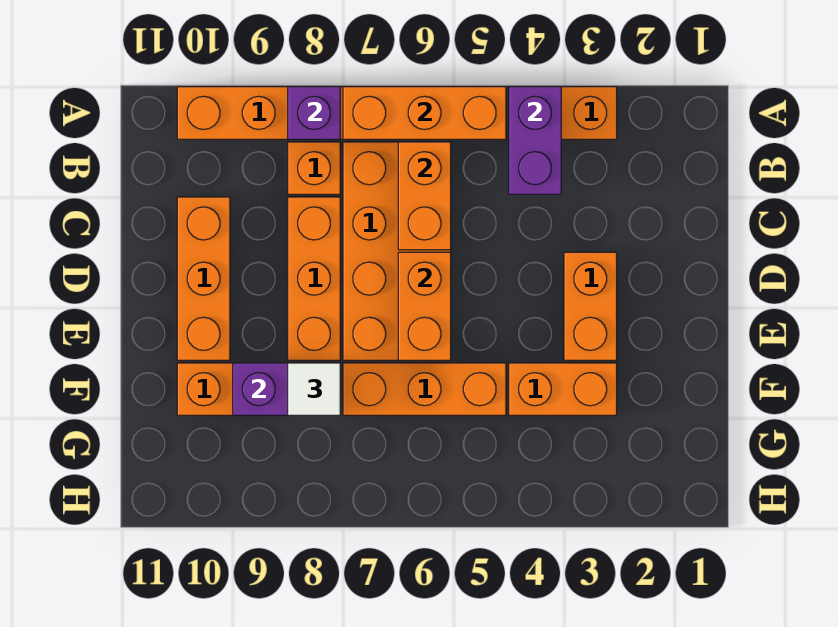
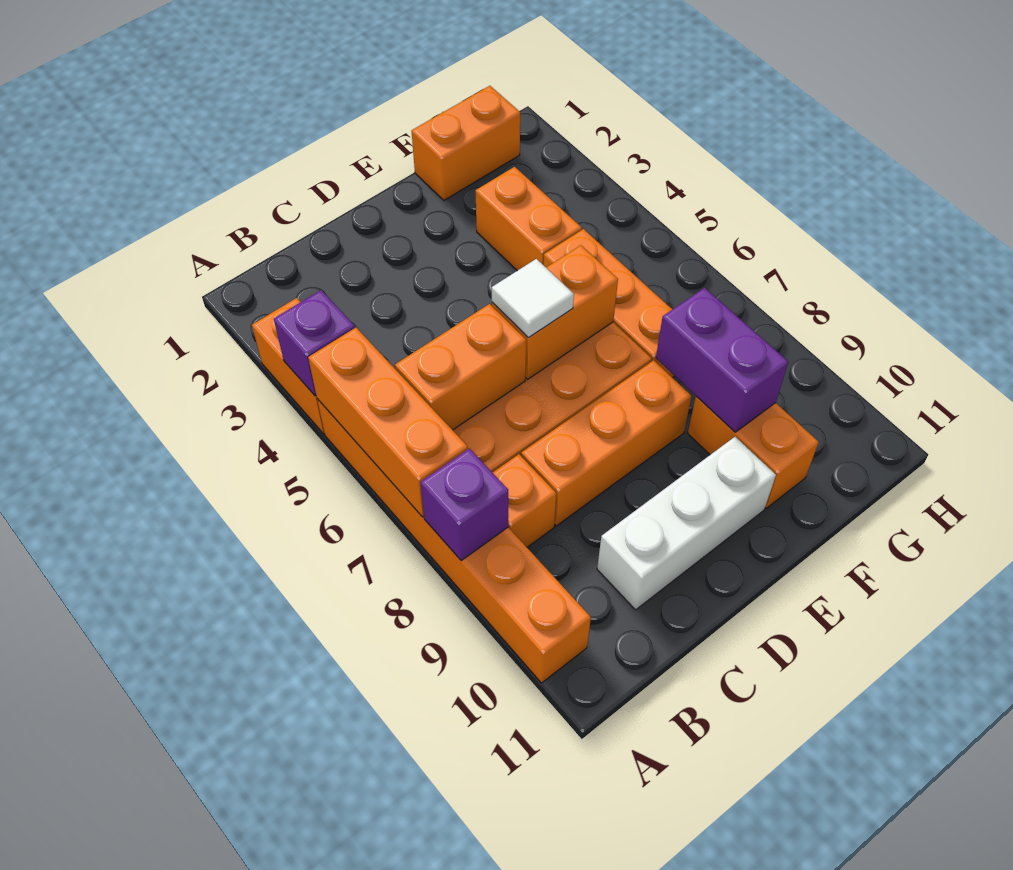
purple 1x2 brick [509,87,561,194] -> purple 1x1 brick [274,290,355,396]
orange 1x3 brick [177,197,230,360] -> white 1x3 brick [597,437,776,610]
orange 1x2 brick [564,252,617,360] -> orange 1x2 brick moved to [412,86,520,200]
white 1x1 tile [288,363,340,415] -> white 1x1 tile moved to [492,259,574,338]

